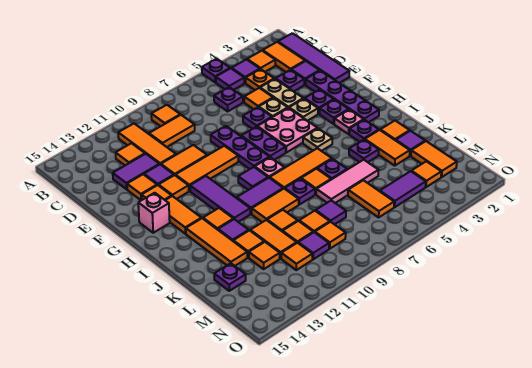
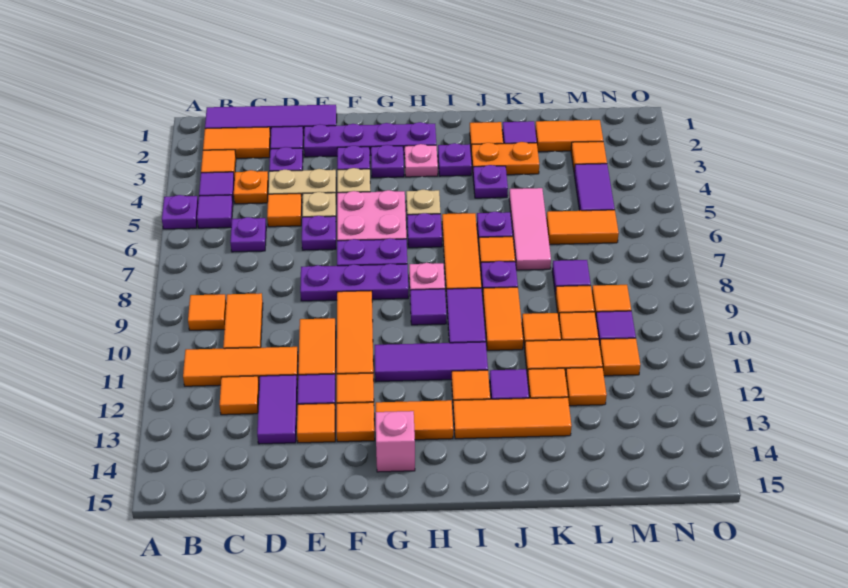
orange 1x2 tile [365,130,410,166] -> orange 1x2 plate [471,142,539,175]
purple 1x1 plate [214,263,246,291] -> purple 1x1 plate moved to [407,213,442,248]

